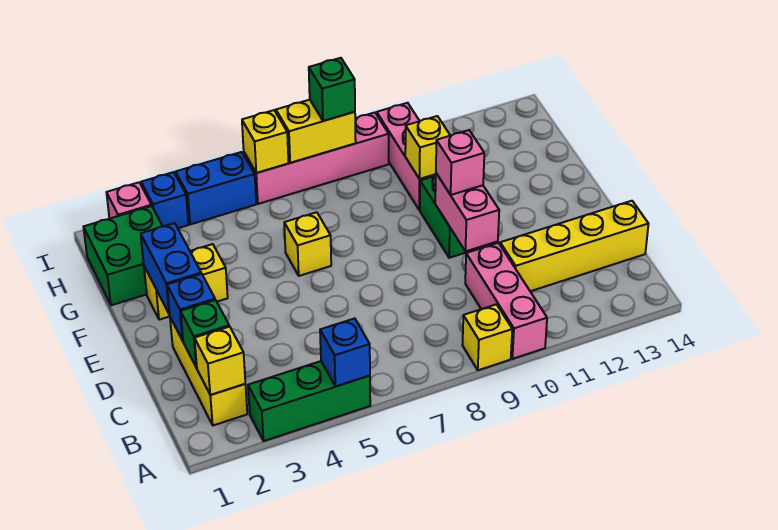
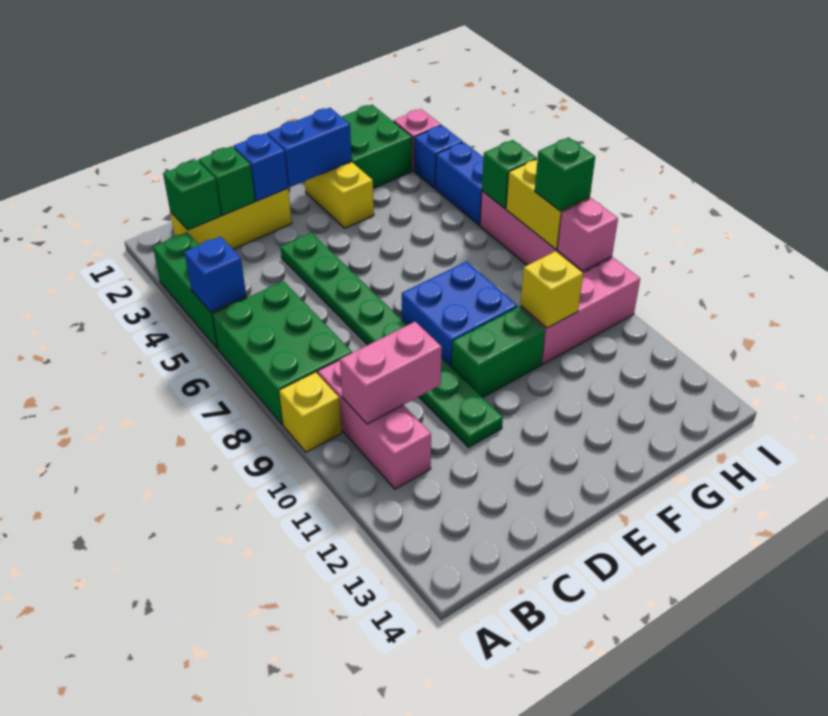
none -> green 2x3 brick [212,281,352,425]
pink 1x3 brick [465,243,547,359] -> pink 1x3 brick turned to [318,360,431,489]
yellow 1x1 brick [195,327,245,395] -> green 1x1 brick [163,160,221,230]
yellow 1x4 brick [500,201,648,291] -> none
none -> green 1x8 plate [280,233,503,447]
pink 1x2 brick [435,173,499,251] -> pink 1x2 brick moved to [340,322,442,424]
none -> blue 2x2 brick [402,262,517,368]
pink 1x1 brick [436,130,484,195] -> pink 1x1 brick moved to [557,198,618,271]
yellow 1x1 brick [284,212,331,276] -> none
yellow 1x1 brick [242,110,289,173] -> green 1x1 brick [482,140,537,208]

